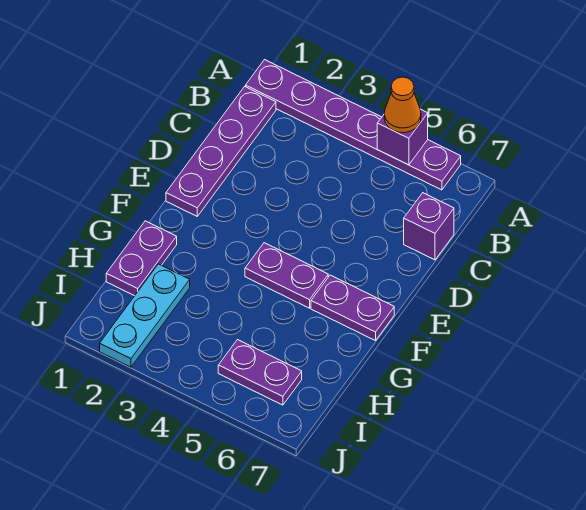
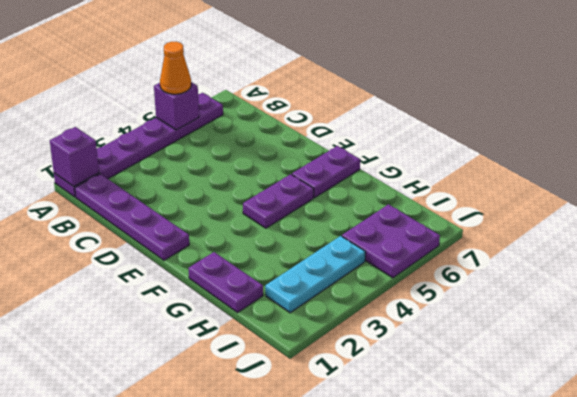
purple 1x1 brick [404,193,454,260] -> purple 1x1 brick moved to [50,127,99,187]
cyan 1x3 plate [100,264,190,367] -> cyan 1x3 plate turned to [265,236,365,313]
purple 1x2 plate [218,340,302,405] -> purple 2x2 plate [342,204,440,278]

